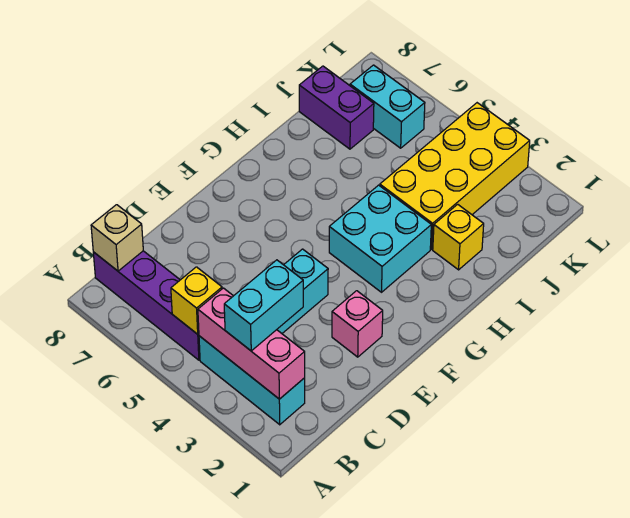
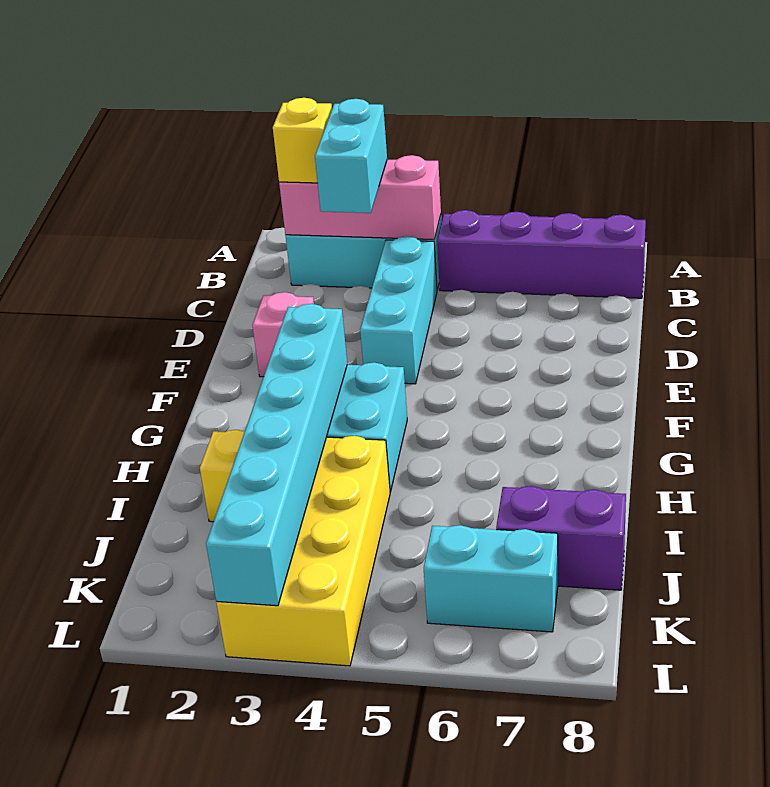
yellow 1x1 brick [171,267,222,334] -> yellow 1x1 brick moved to [273,98,332,183]
tan 1x1 brick [91,205,143,271] -> none
none -> cyan 1x6 brick [206,304,347,606]

